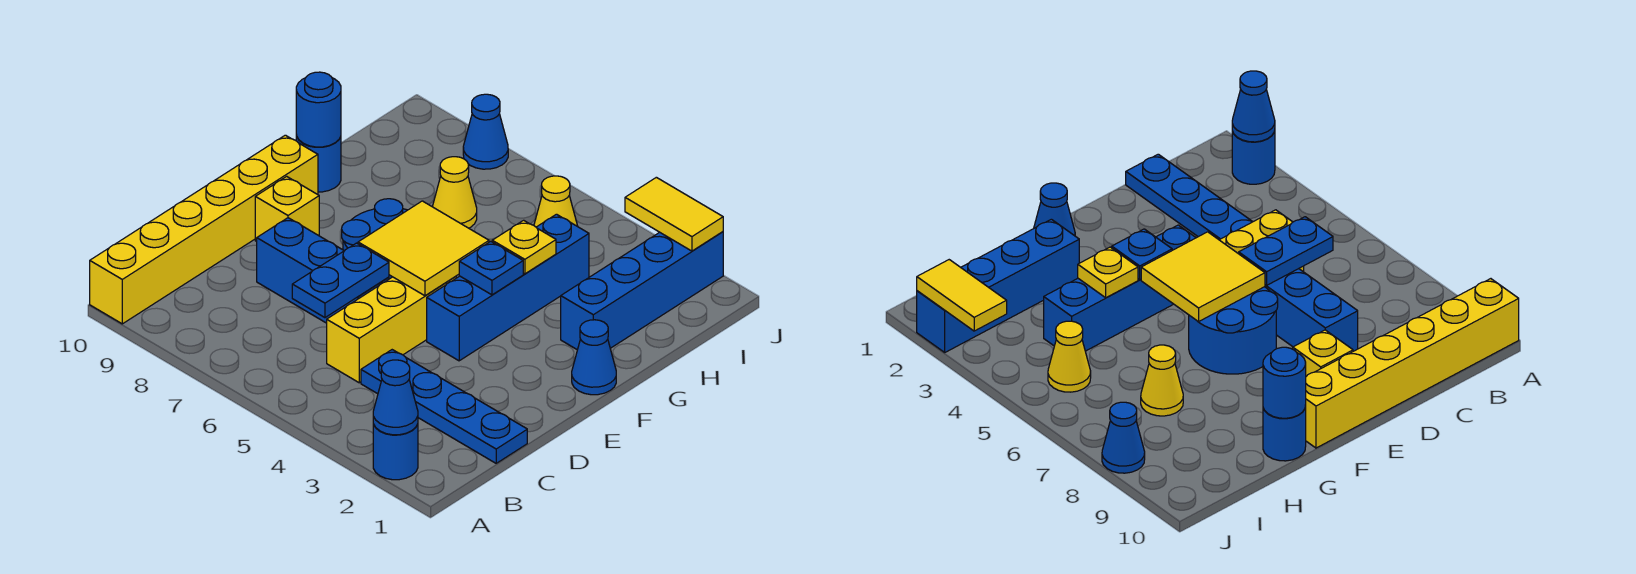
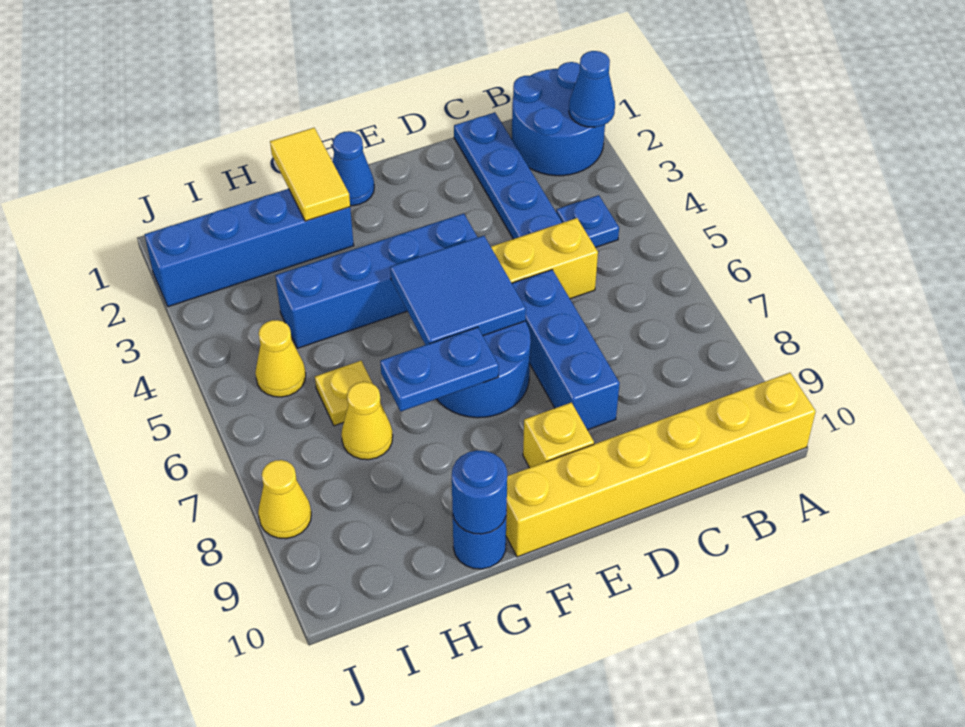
blue 1x1 round brick [373,424,418,480] -> blue 2x2 round brick [512,62,605,176]
blue 1x2 plate [292,243,389,318] -> blue 1x2 plate moved to [380,327,499,412]
yellow 2x2 tile [358,201,489,296] -> blue 2x2 tile [390,236,526,345]
blue 1x1 plate [459,241,523,295] -> blue 1x1 plate moved to [557,195,619,247]
yellow 1x1 plate [492,220,556,274] -> yellow 1x1 plate moved to [315,361,373,426]
yellow 1x2 tile [625,177,723,251] -> yellow 1x2 tile moved to [270,128,350,221]
blue 1x1 cone [463,94,508,169] -> yellow 1x1 cone [258,460,311,538]

